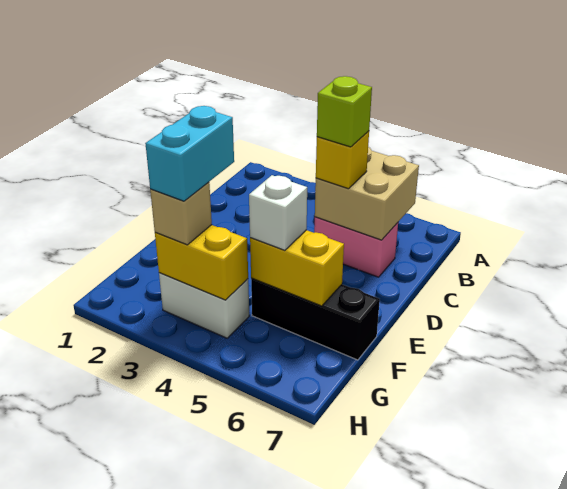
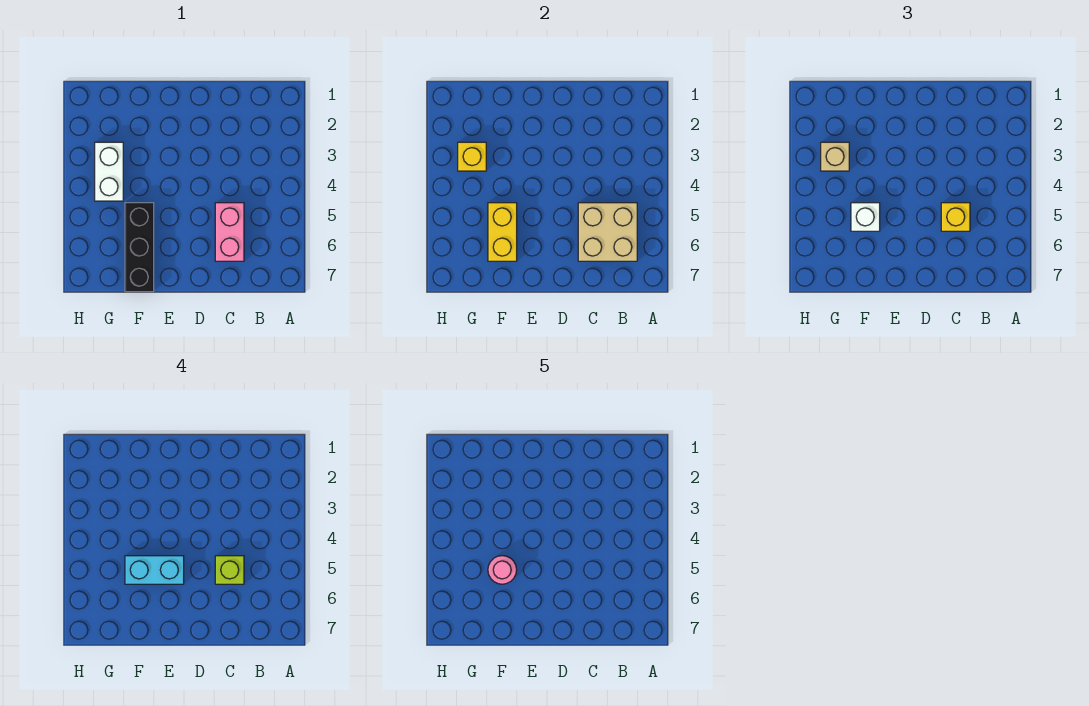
cyan 1x2 brick [145,106,234,201] -> cyan 1x2 brick moved to [125,556,184,584]
none -> pink 1x1 round brick [488,556,517,584]
yellow 1x2 brick [155,225,248,300] -> yellow 1x1 brick [458,142,486,171]

